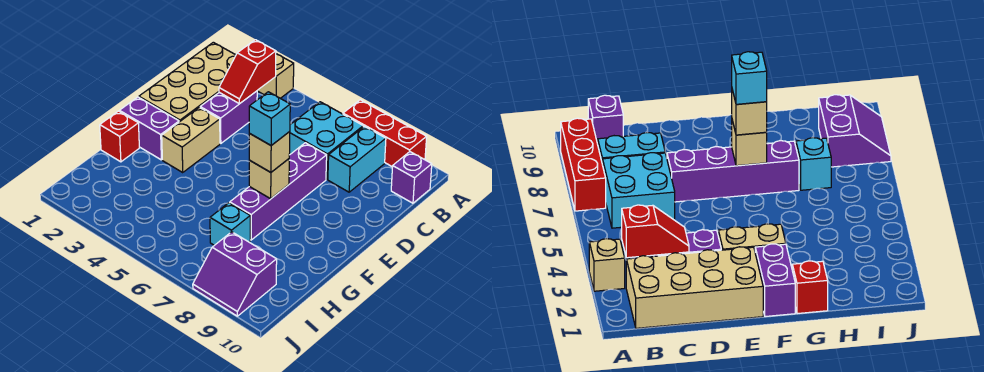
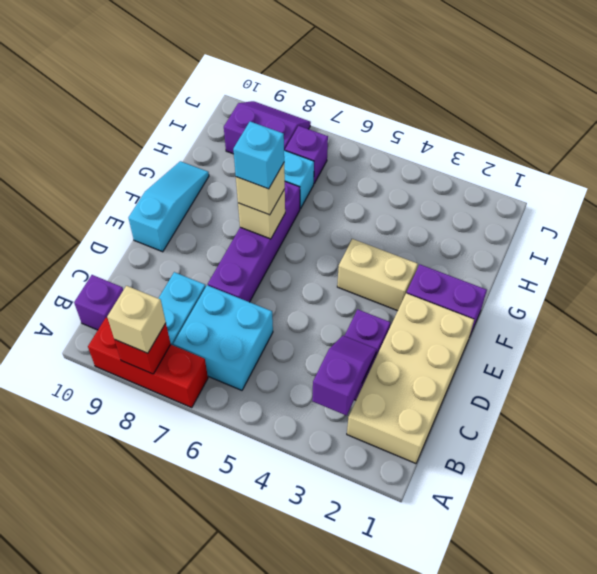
tan 1x1 brick [257,54,294,98] -> tan 1x1 brick moved to [107,286,166,353]
red 1x2 slope [219,40,276,104] -> purple 1x2 slope [312,336,377,416]
tan 1x2 brick [162,107,220,172] -> tan 1x2 brick turned to [337,239,418,311]
none -> cyan 1x3 slope [129,161,209,252]
red 1x1 brick [100,111,139,162] -> red 1x1 brick moved to [115,323,171,374]
none -> purple 1x1 brick [285,126,328,183]

